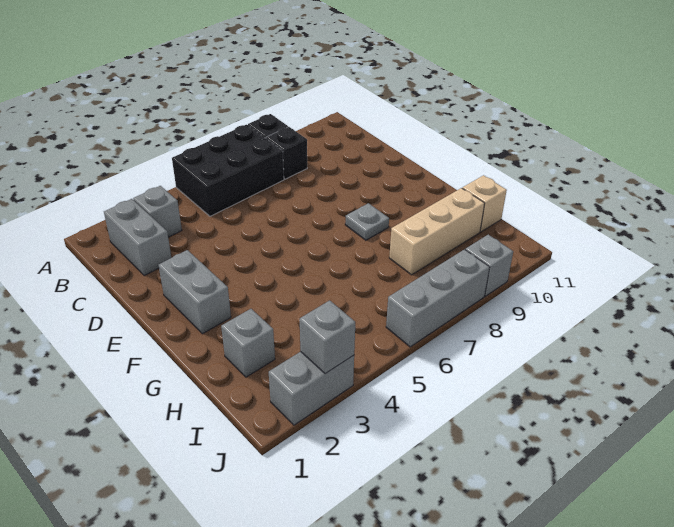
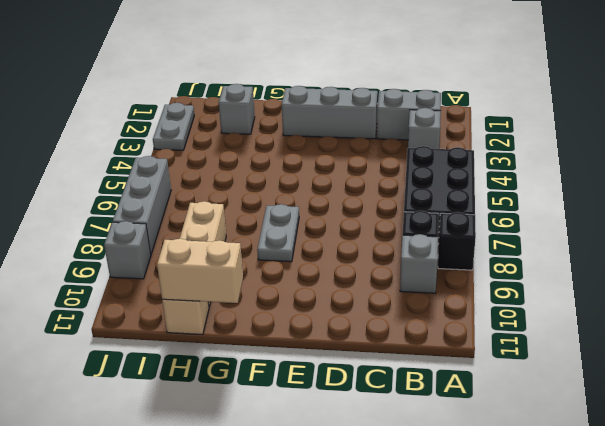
grey 1x2 brick [159,250,231,334] -> grey 1x3 brick [282,86,378,139]
grey 1x1 plate [345,203,389,240] -> grey 1x2 plate [257,204,299,262]
none -> tan 1x2 brick [157,239,243,303]
grey 1x2 brick [269,352,354,425] -> grey 1x2 plate [153,103,194,150]
grey 1x1 brick [300,300,355,374] -> grey 1x1 brick moved to [400,234,438,293]

